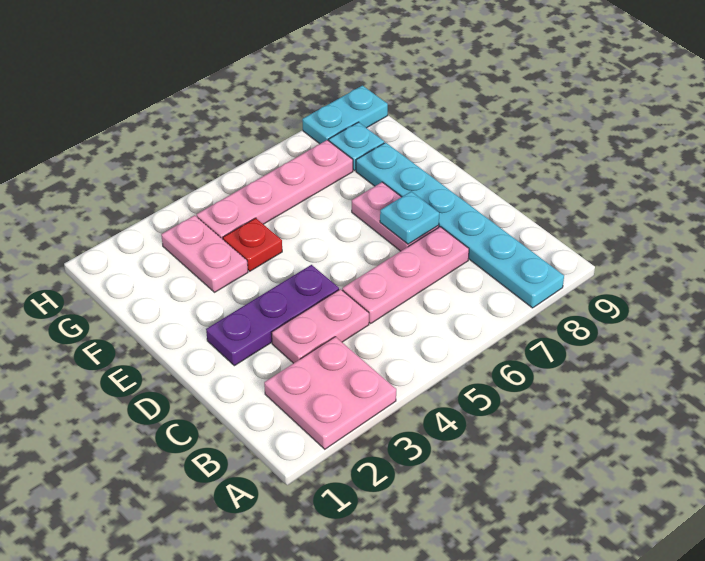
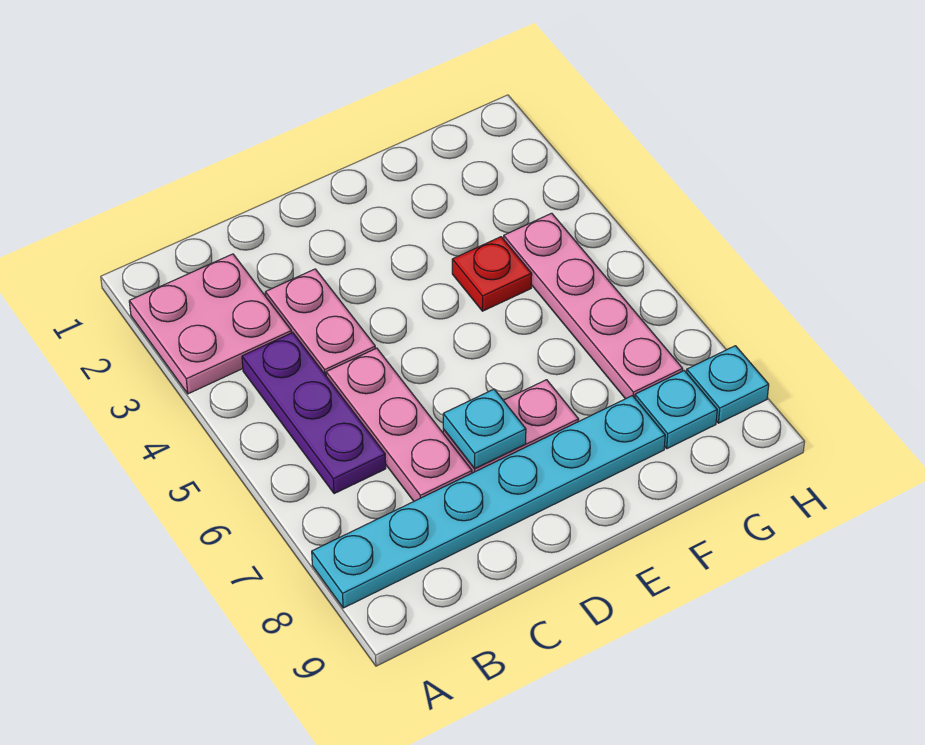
purple 1x3 plate [206,265,339,366] -> purple 1x3 plate moved to [242,333,386,494]
pink 1x2 plate [161,215,248,292] -> none
cyan 1x2 plate [302,86,388,144] -> cyan 1x1 plate [687,346,769,423]

